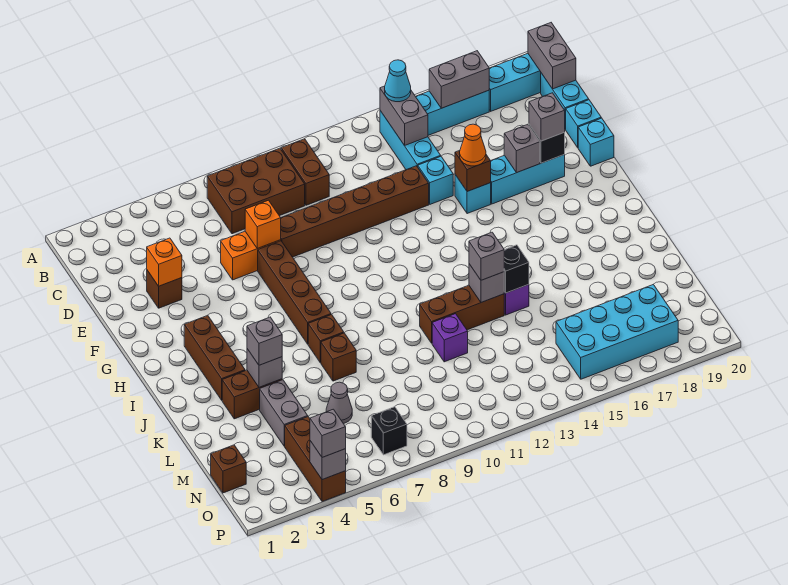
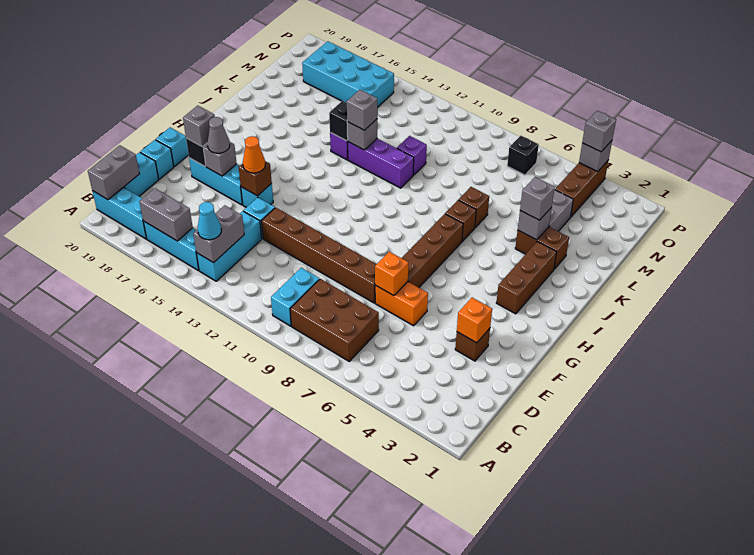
brown 1x2 brick [281,139,329,205] -> cyan 1x2 brick [271,268,320,326]
brown 1x3 brick [420,285,504,343] -> purple 1x3 brick [348,138,414,188]
grey 1x1 cone [326,382,352,424] -> grey 1x1 cone moved to [207,117,230,153]
brown 1x1 brick [211,445,246,493] -> none

